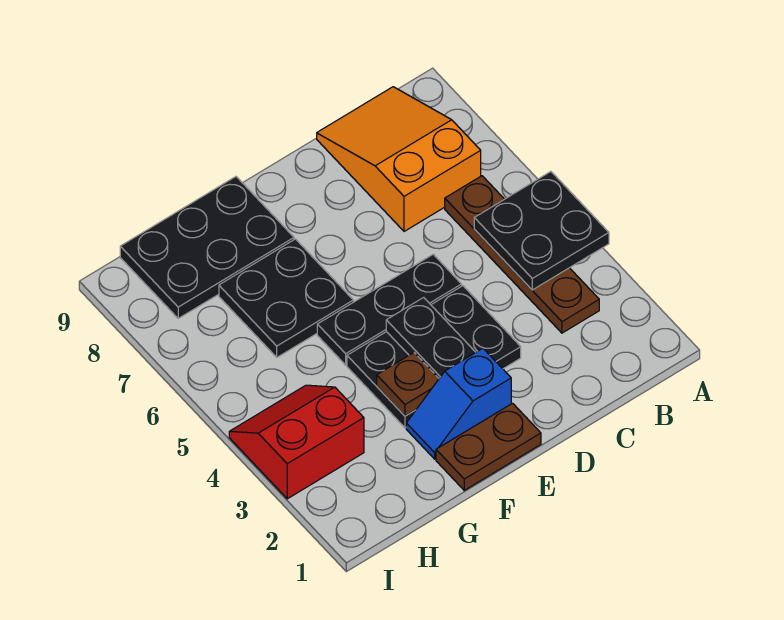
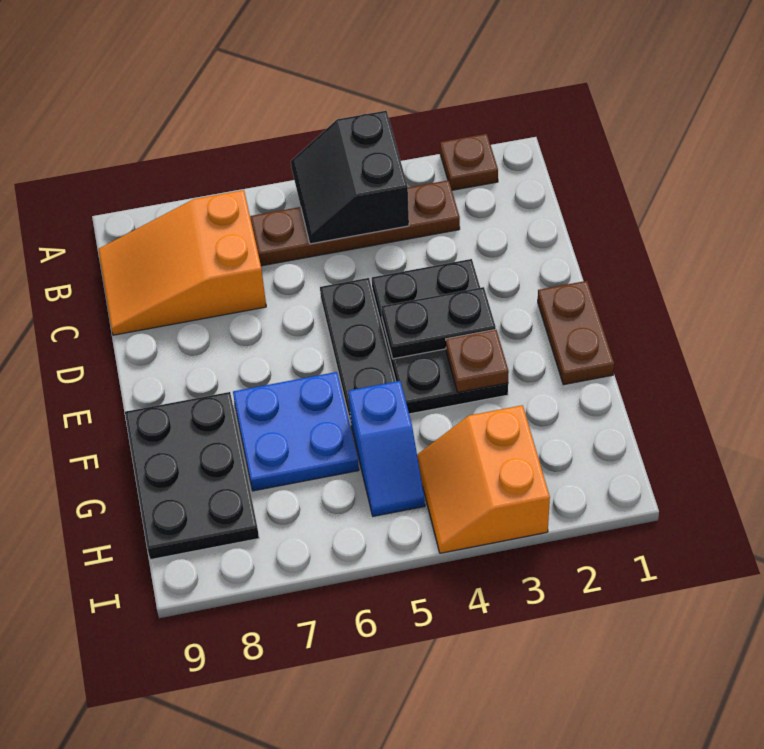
none -> brown 1x1 plate [440,134,498,190]
black 2x2 plate [474,172,609,290] -> black 2x2 slope [291,111,409,244]
blue 1x2 slope [406,348,511,459] -> blue 1x2 slope moved to [348,381,425,516]
black 2x2 plate [219,239,353,357] -> blue 2x2 plate [233,372,359,491]
red 2x2 slope [229,385,364,499] -> orange 2x2 slope [417,405,550,553]

